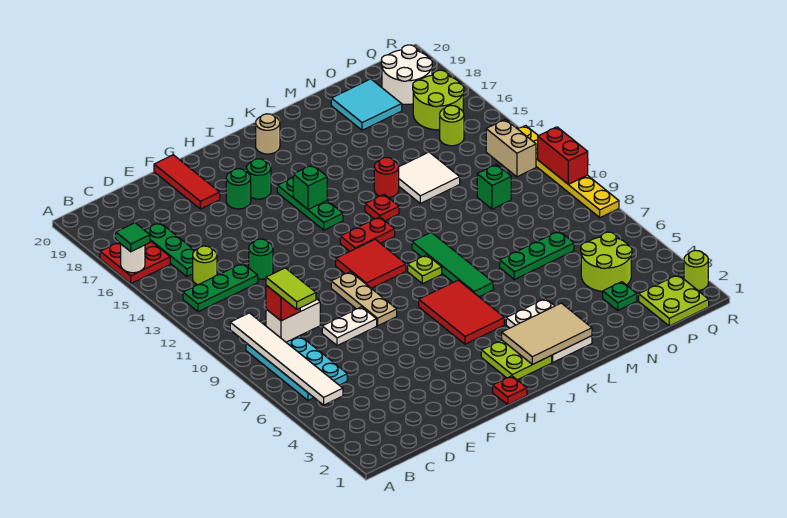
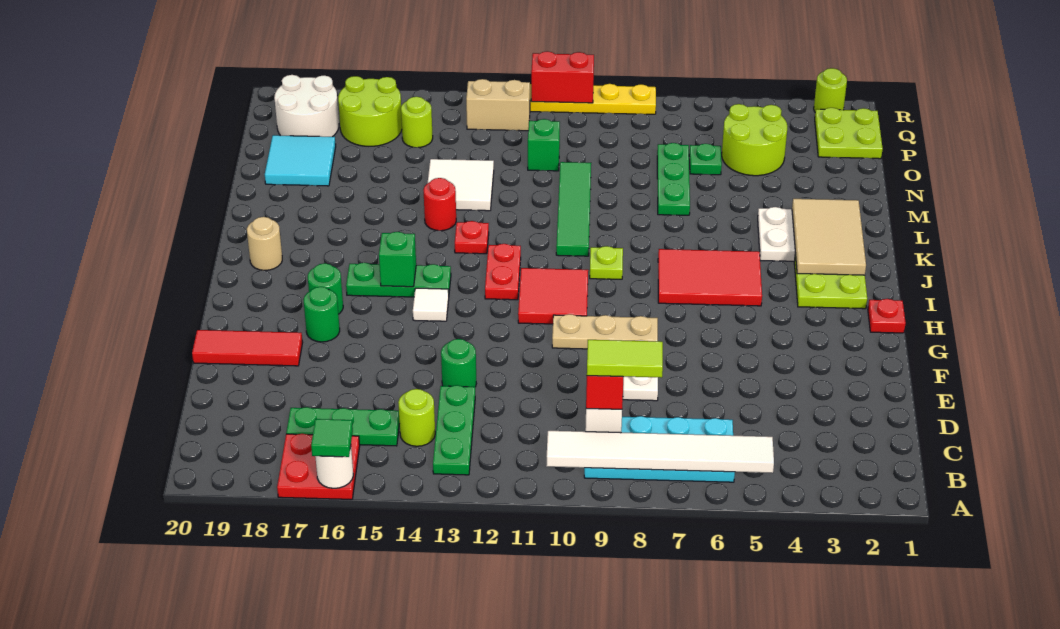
none -> white 1x1 tile [413,288,449,321]
green 1x4 tile [412,232,493,297] -> green 1x4 tile turned to [556,162,591,256]
green 1x1 plate [603,282,637,310] -> green 1x1 plate moved to [689,144,722,175]

